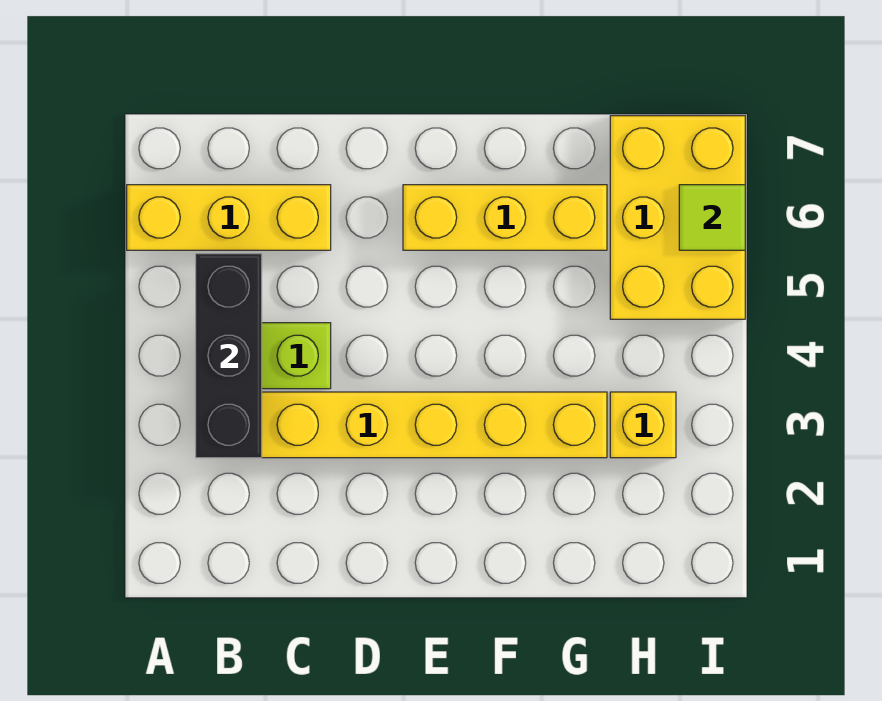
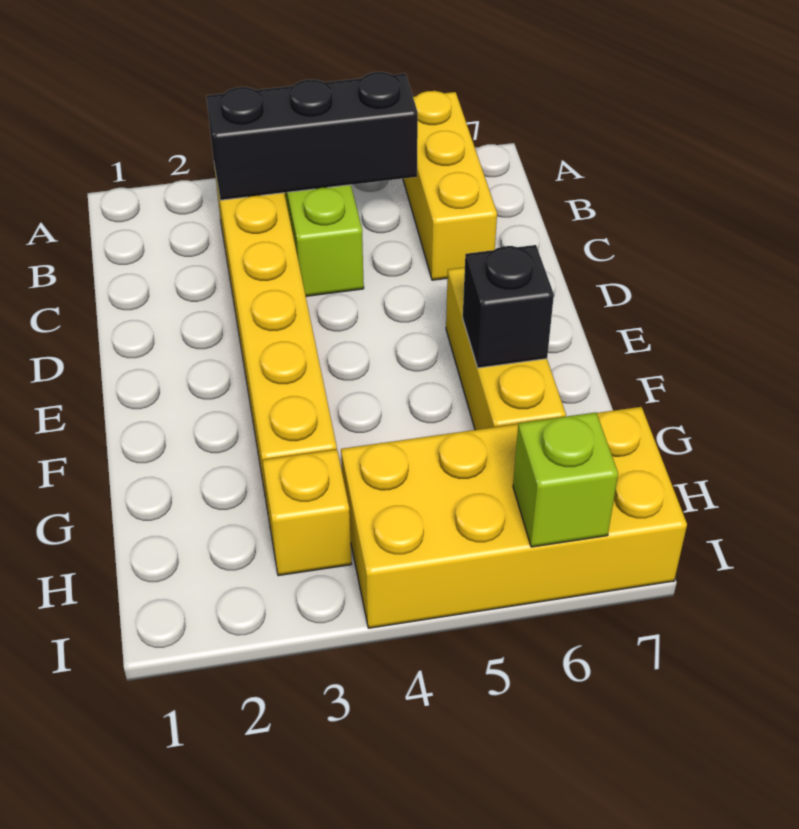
none -> black 1x1 brick [463,245,554,368]
yellow 2x3 brick [610,116,745,319] -> yellow 2x4 brick [341,407,687,628]
lime 1x1 tile [679,185,745,250] -> lime 1x1 brick [513,412,618,547]

